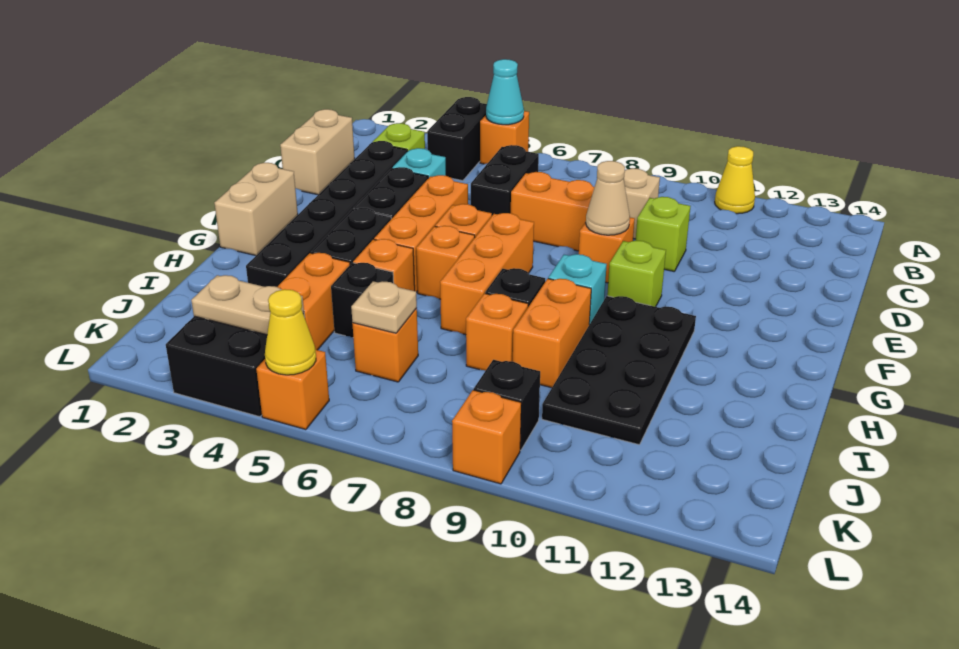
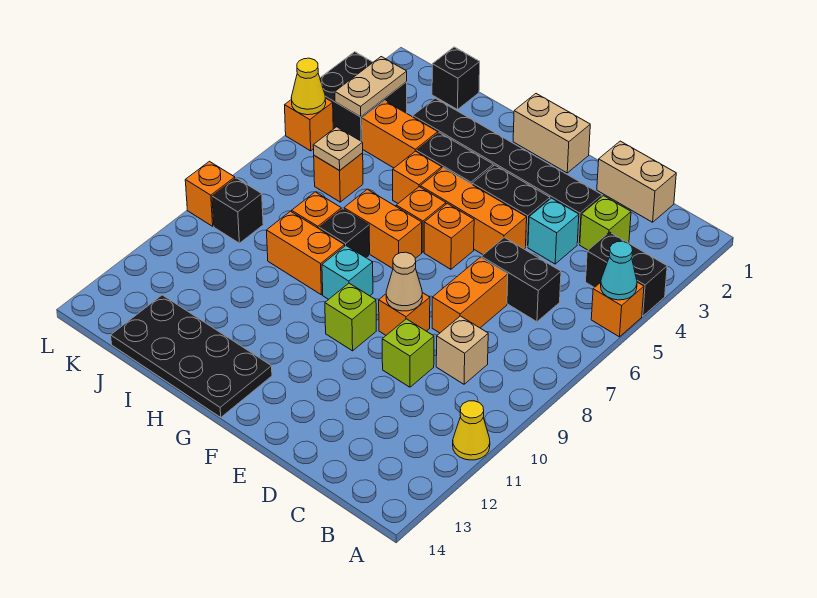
orange 1x3 brick [440,213,534,335] -> orange 1x2 brick [344,189,422,268]
black 2x4 plate [542,296,696,445] -> black 2x4 plate moved to [111,295,272,417]
black 1x1 brick [331,263,394,338] -> black 1x1 brick moved to [432,47,480,110]

